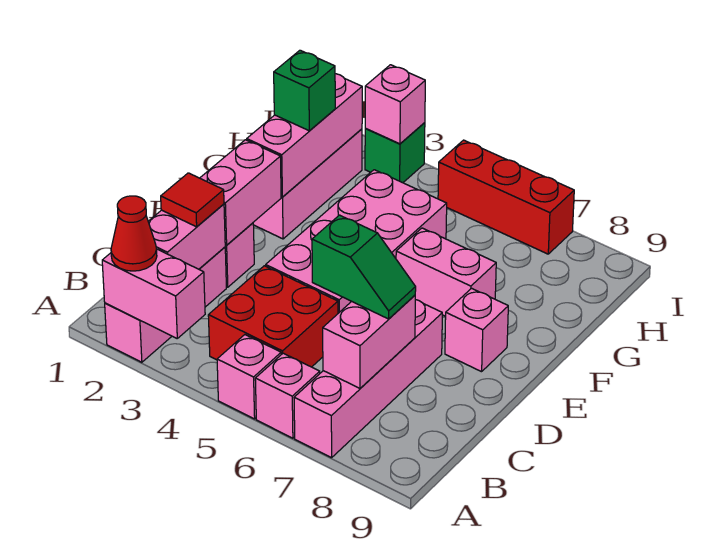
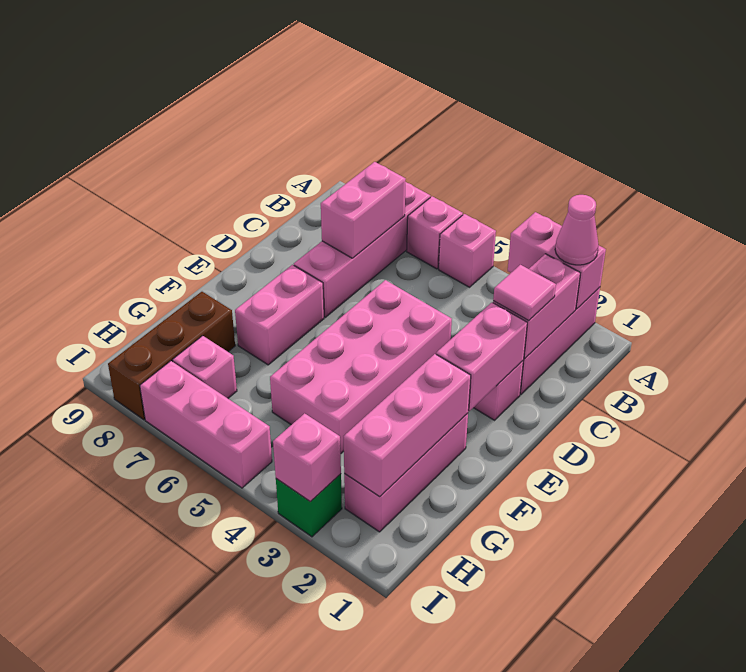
red 1x1 cone [111,196,157,271] -> pink 1x1 cone [555,195,599,265]
red 2x2 brick [208,266,338,367] -> none
red 1x1 tile [161,173,224,227] -> pink 1x1 tile [493,265,556,321]
green 1x2 slope [312,215,416,319] -> none
pink 1x1 brick [445,288,508,372] -> pink 1x1 brick moved to [173,336,237,398]
pink 1x2 brick [396,228,496,316] -> pink 1x2 brick turned to [235,265,324,365]
green 1x1 brick [274,50,335,131] -> none
none -> brown 1x3 brick [108,292,235,420]
red 1x3 brick [438,140,574,254] -> pink 1x3 brick [140,361,272,488]

